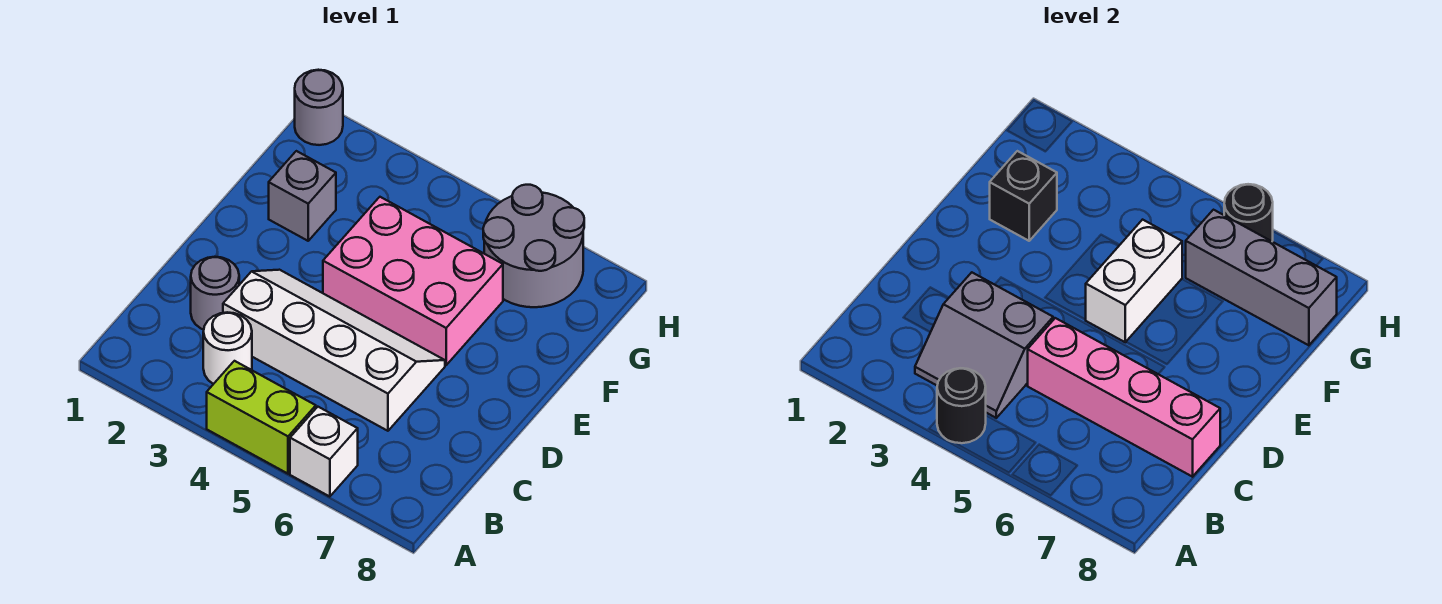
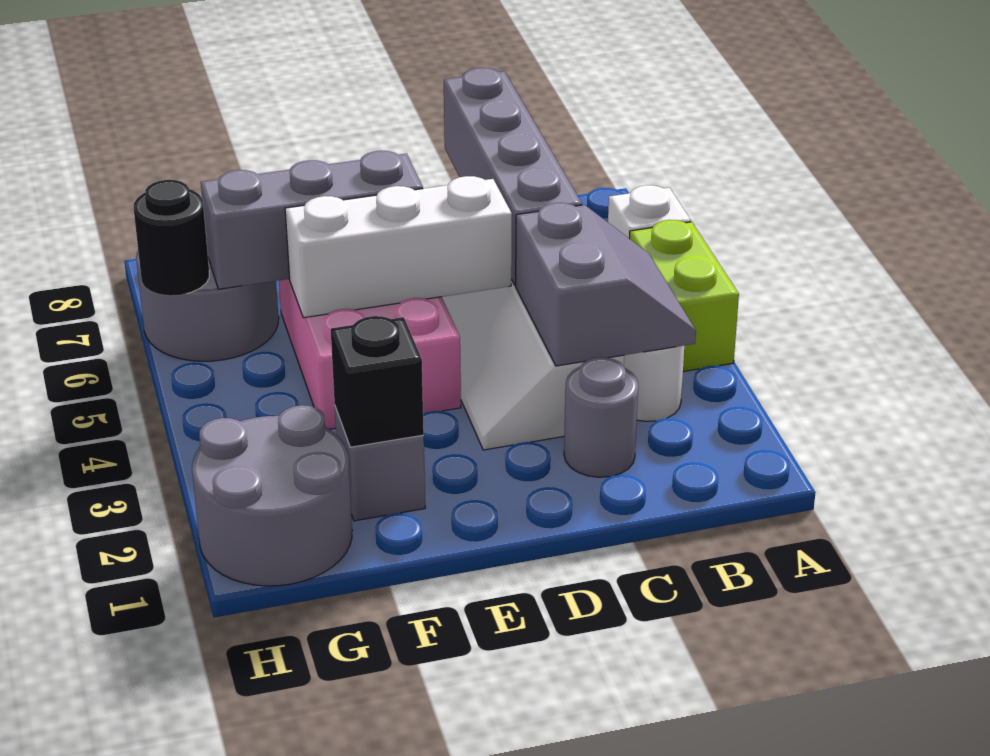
black 1x1 round brick [937,368,986,443] -> none
pink 1x4 brick [1027,318,1220,477] -> grey 1x4 brick [444,68,582,285]
white 1x2 brick [1086,220,1182,342] -> white 1x3 brick [285,176,512,318]
grey 1x3 brick [1186,210,1337,345] -> grey 1x3 brick turned to [201,151,423,289]
grey 1x1 round brick [295,70,343,145] -> grey 2x2 round brick [192,405,352,586]

